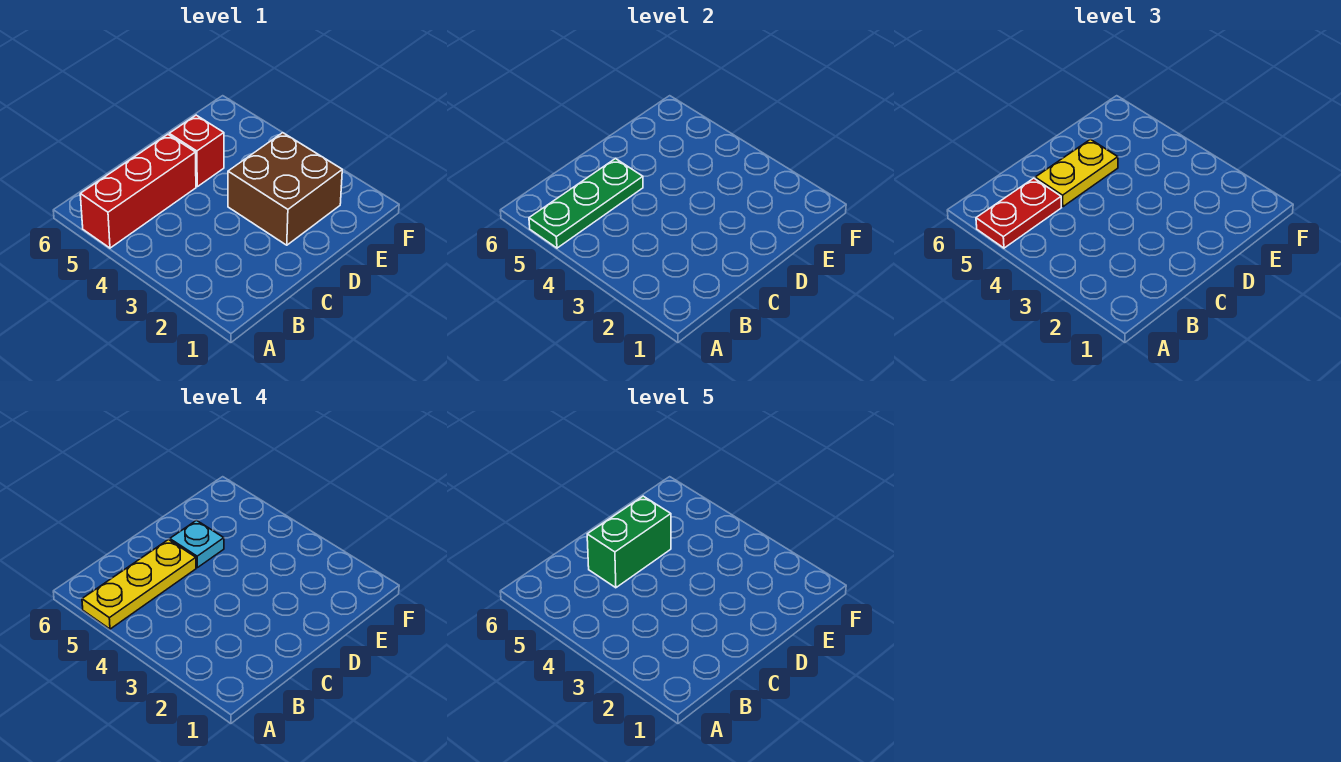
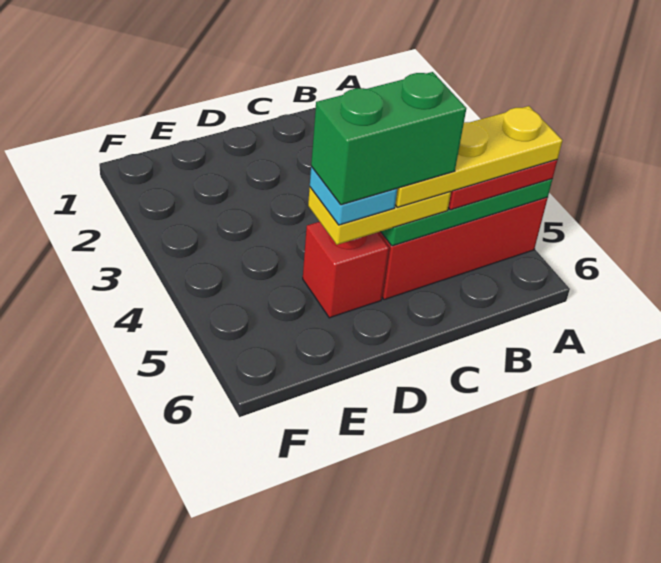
brown 2x2 brick [228,133,342,245] -> none

